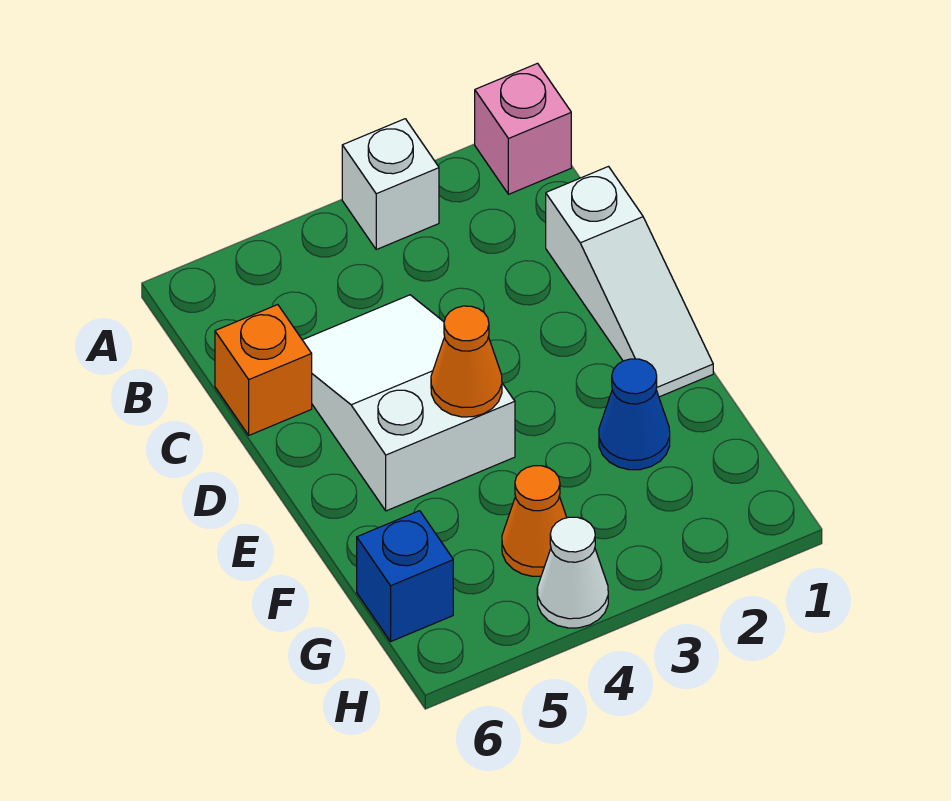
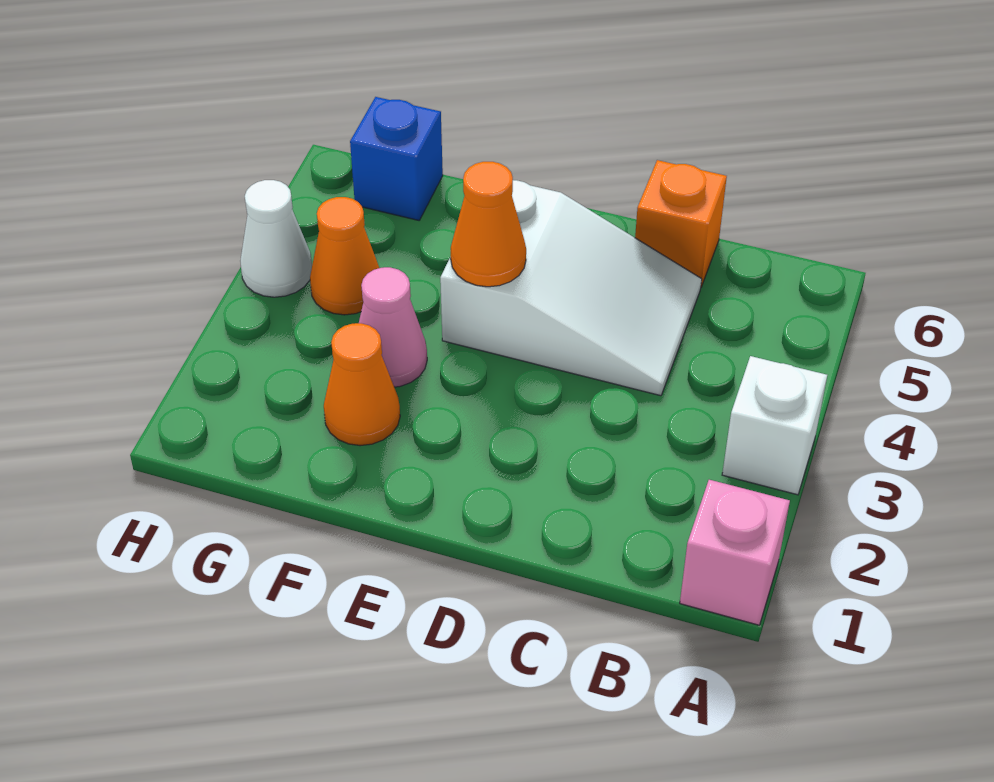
white 1x3 slope [546,167,713,397] -> none
blue 1x1 cone [599,359,670,470] -> orange 1x1 cone [324,323,400,446]
none -> pink 1x1 cone [359,267,427,387]

